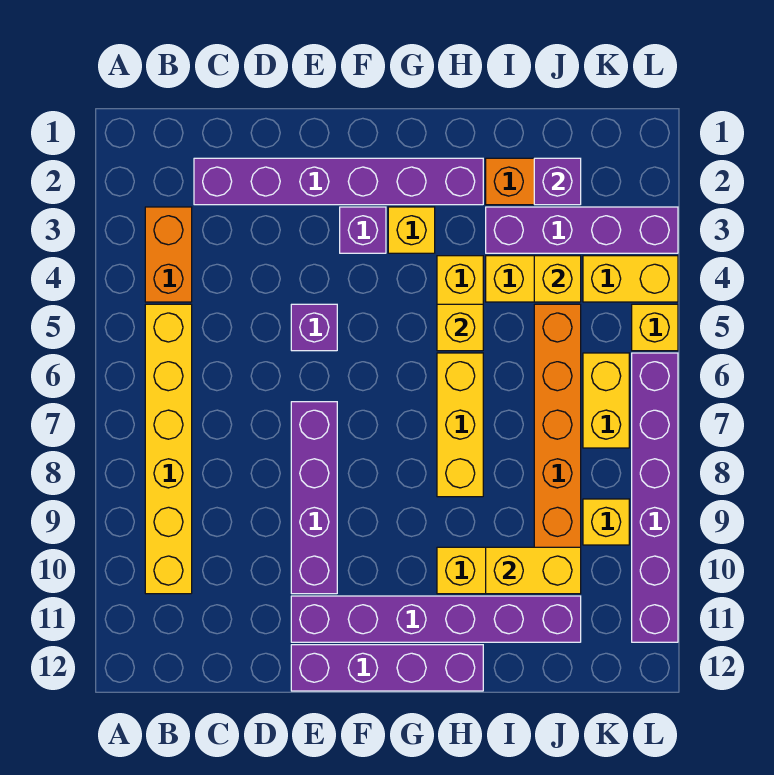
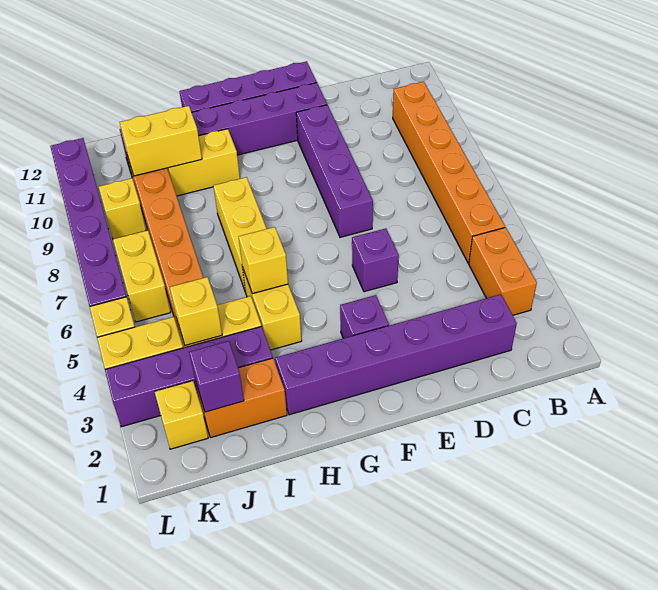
yellow 1x6 brick [145,304,192,594] -> orange 1x6 brick [393,82,505,263]
yellow 1x1 brick [388,207,435,253] -> yellow 1x1 brick moved to [155,381,208,449]

